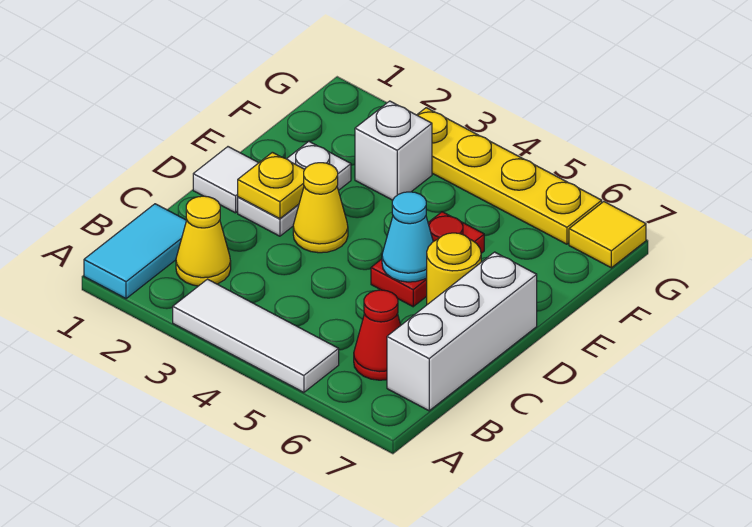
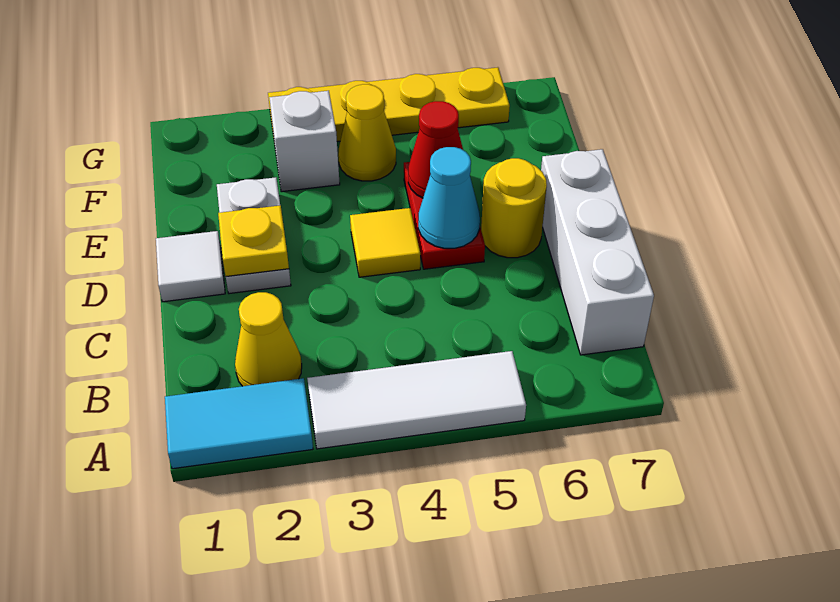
cyan 1x2 tile [84,204,187,299] -> cyan 1x2 tile turned to [165,378,313,469]
red 1x1 cone [354,290,401,380] -> red 1x1 cone moved to [408,101,463,198]
yellow 1x1 cone [293,163,348,253] -> yellow 1x1 cone moved to [338,84,396,181]
yellow 1x1 tile [569,202,646,268] -> yellow 1x1 tile moved to [350,208,420,277]

